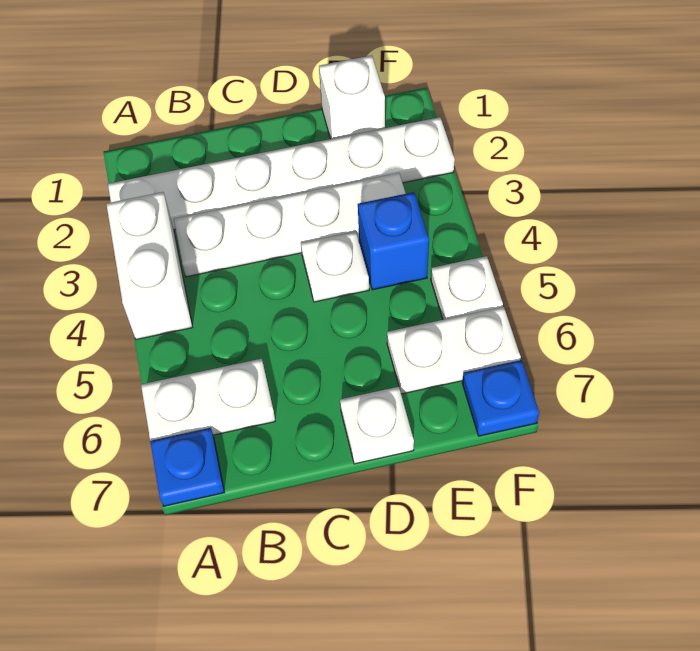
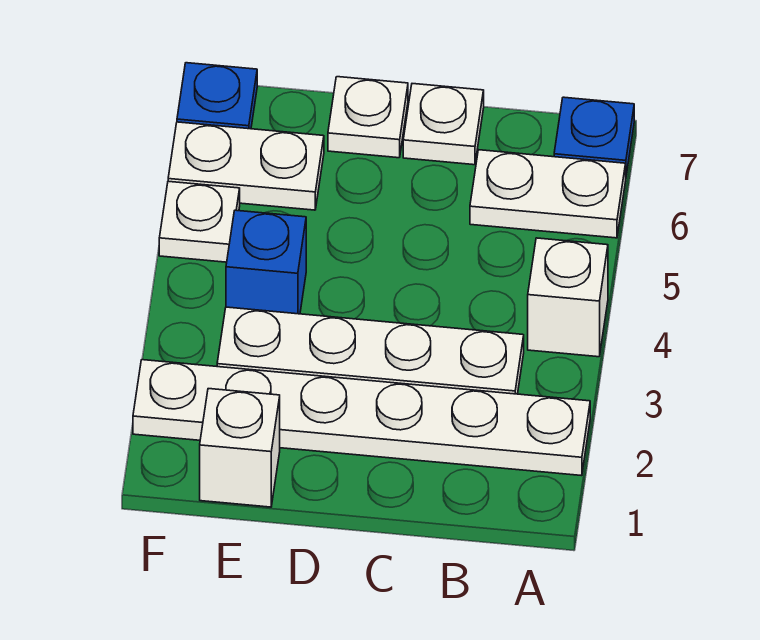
white 1x2 brick [106,192,192,340] -> white 1x1 brick [528,238,608,357]
white 1x1 plate [301,232,369,302] -> white 1x1 plate moved to [403,84,484,165]

